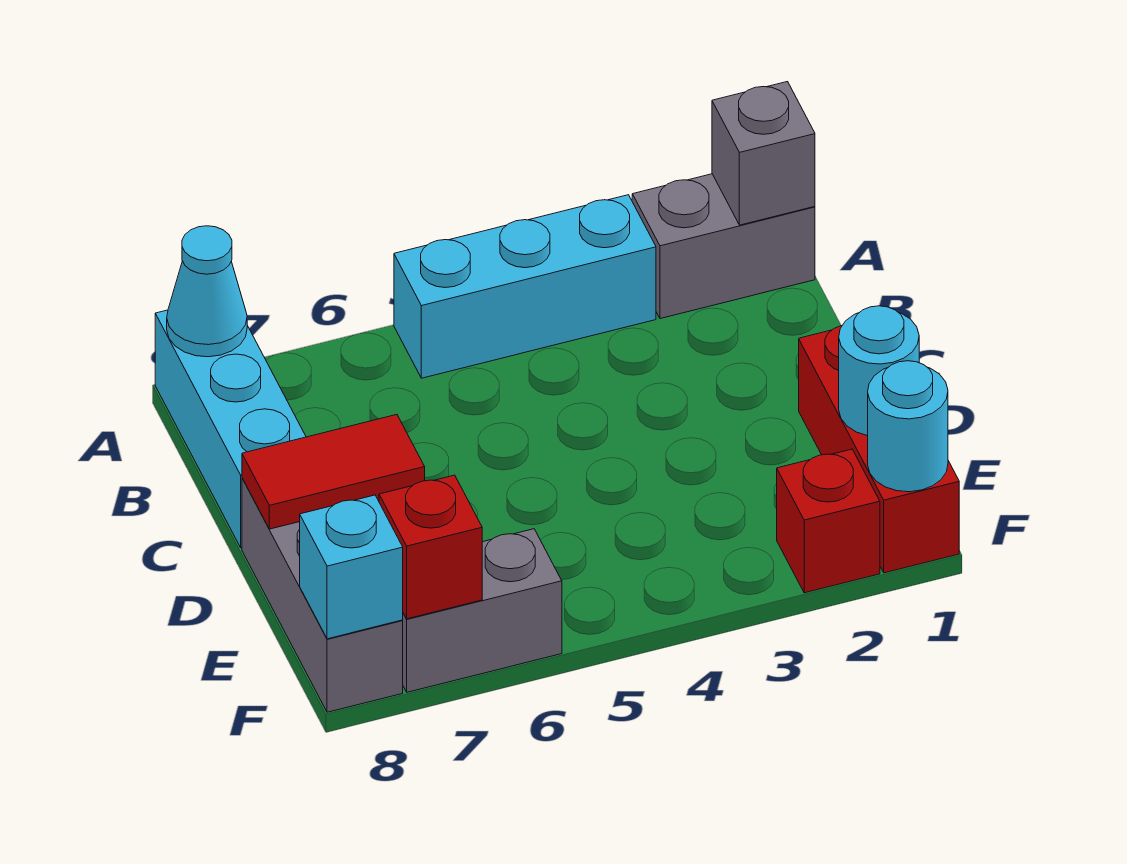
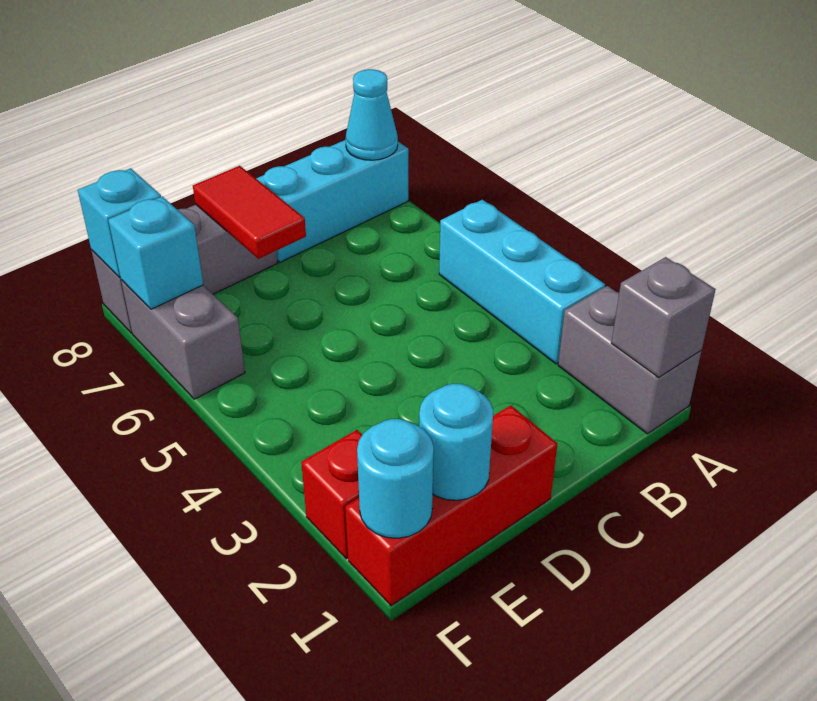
red 1x1 brick [379,475,482,619] -> cyan 1x1 brick [108,196,203,309]

